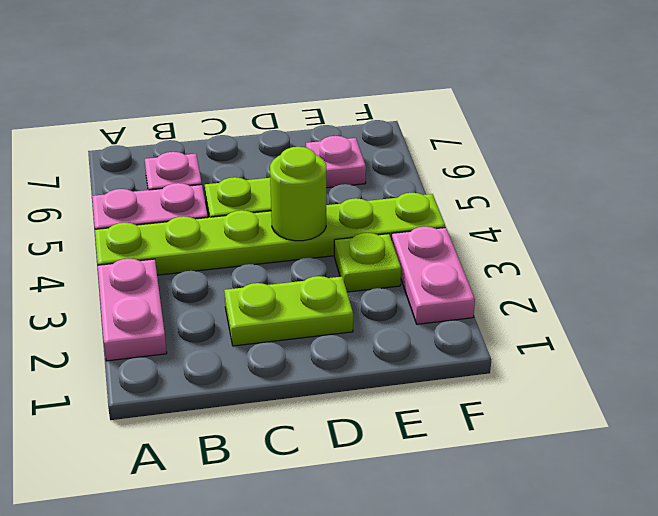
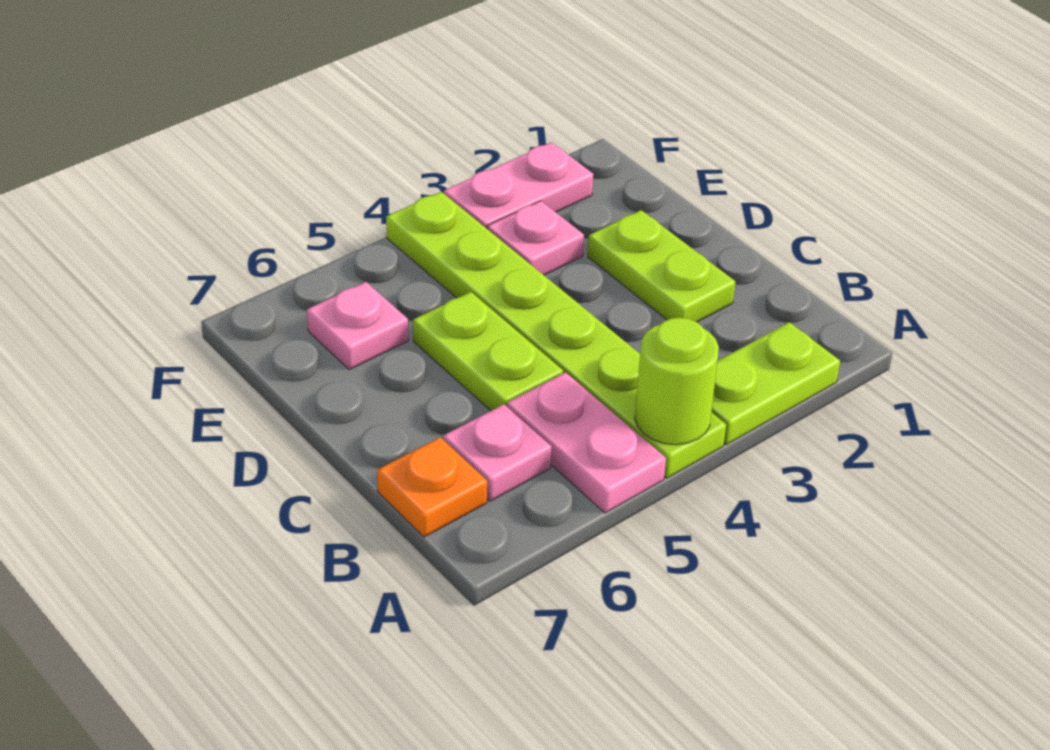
pink 1x2 plate [98,259,167,361] -> lime 1x2 plate [712,322,840,445]
none -> orange 1x1 plate [377,437,487,537]
lime 1x1 round brick [270,147,326,241] -> lime 1x1 round brick moved to [635,318,719,445]
lime 1x1 plate [334,233,401,292] -> pink 1x1 plate [487,201,584,275]

